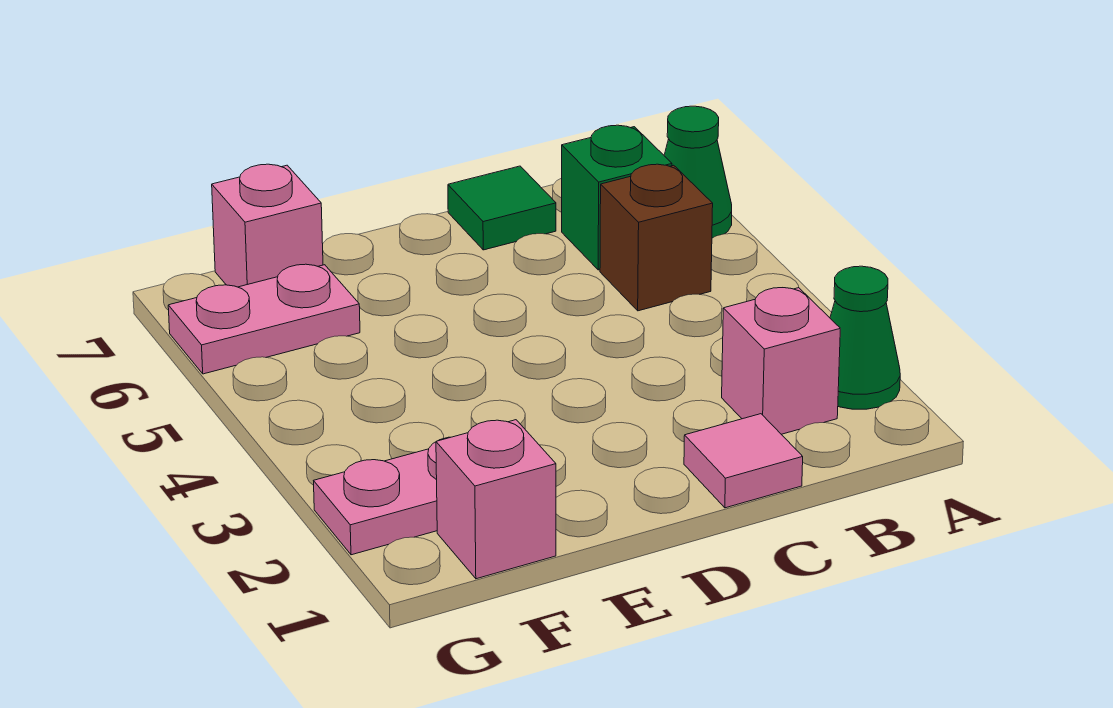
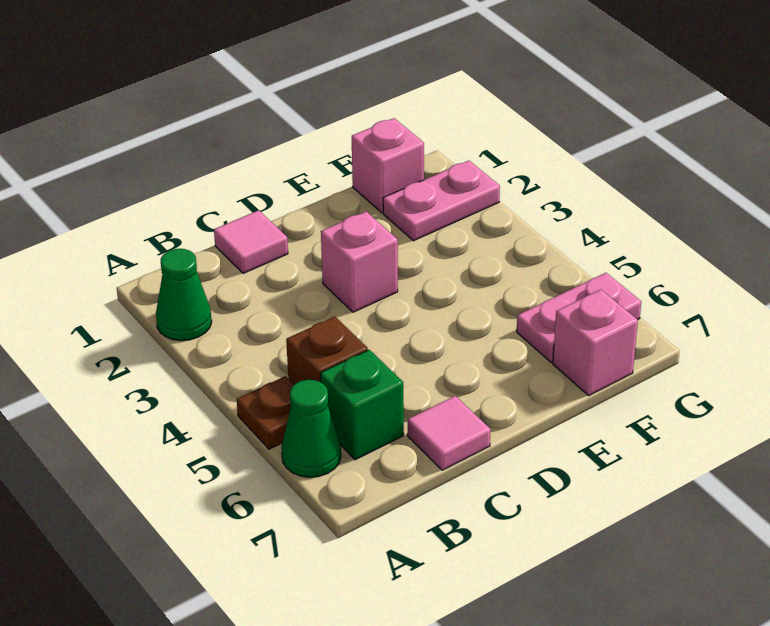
none -> brown 1x1 plate [237,376,294,449]
pink 1x1 brick [722,288,840,434] -> pink 1x1 brick moved to [321,212,398,312]
green 1x1 tile [448,166,556,250] -> pink 1x1 tile [408,396,491,470]

